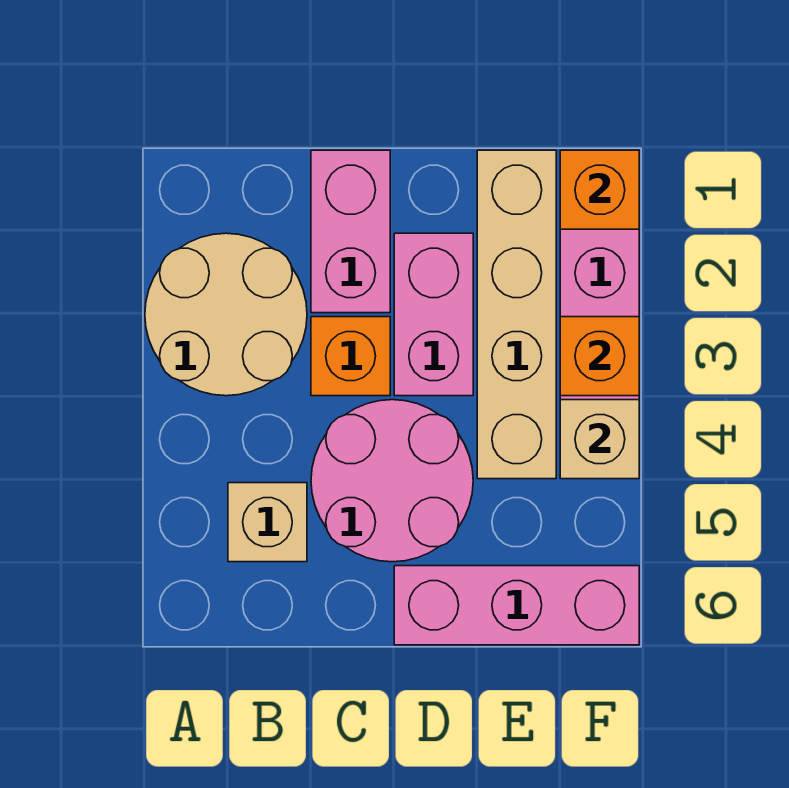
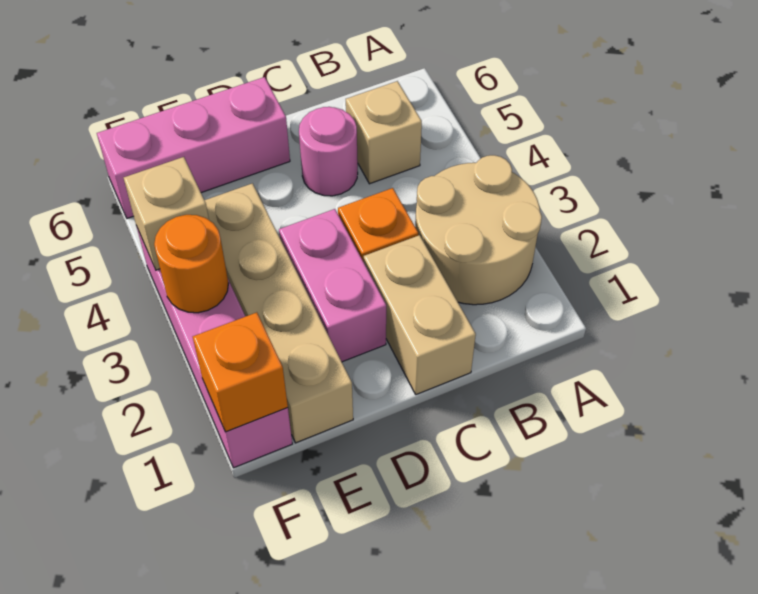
pink 1x2 brick [311,150,390,313] -> tan 1x2 brick [364,235,476,395]
pink 2x2 round brick [311,400,473,562] -> pink 1x1 round brick [299,107,358,196]
orange 1x1 brick [560,317,639,396] -> orange 1x1 round brick [154,215,228,313]

